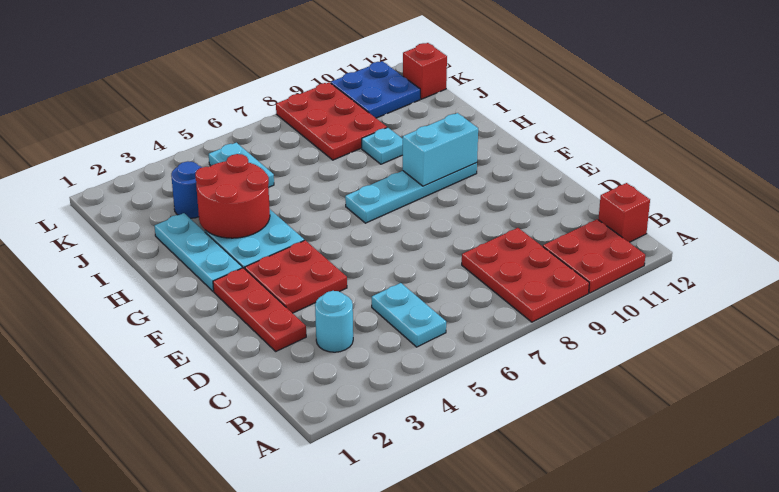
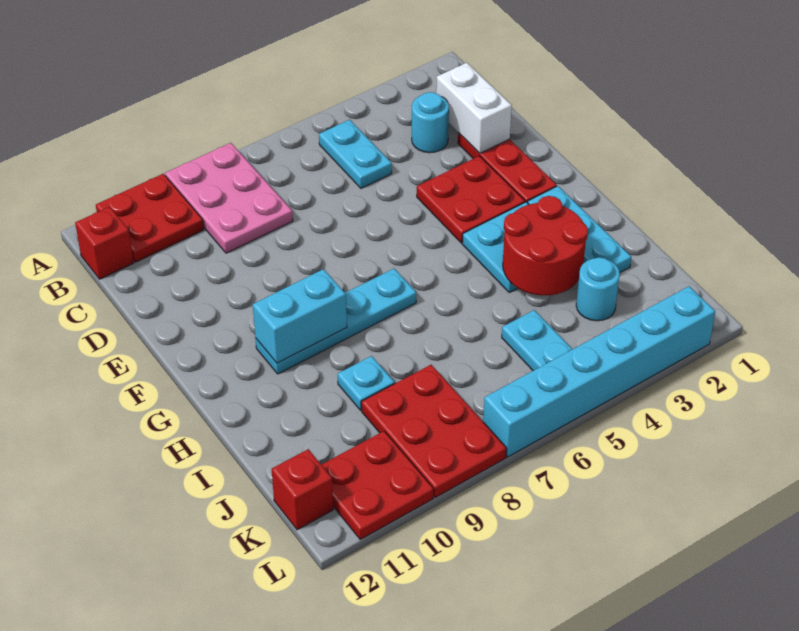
red 2x3 plate [462,228,589,322] -> pink 2x3 plate [165,143,293,253]
none -> white 1x2 brick [436,63,512,153]
blue 1x1 round brick [171,161,202,218] -> cyan 1x1 round brick [576,257,620,321]
blue 2x2 plate [331,61,420,118] -> red 2x2 plate [321,431,434,539]
none -> cyan 1x6 brick [483,286,715,457]

